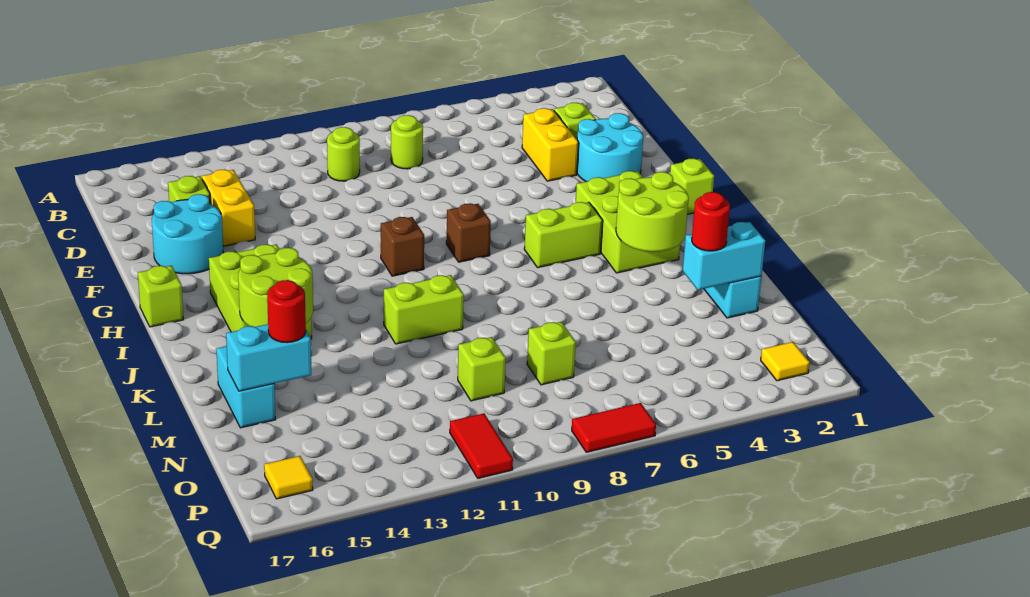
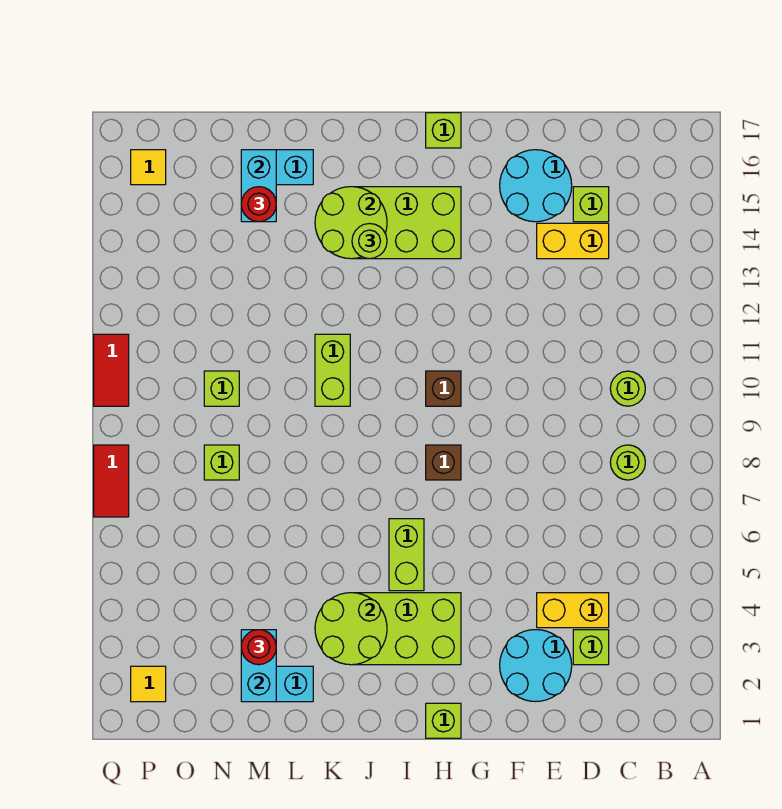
none -> lime 1x1 round brick [352,224,387,259]
red 1x2 tile [450,413,513,478] -> red 1x2 tile turned to [94,334,129,406]

